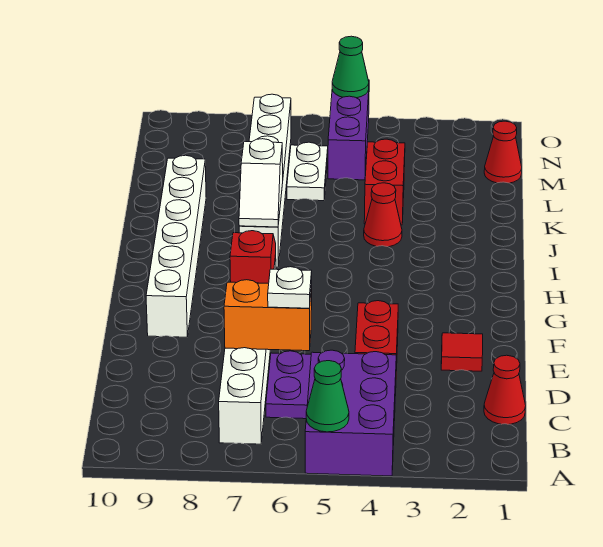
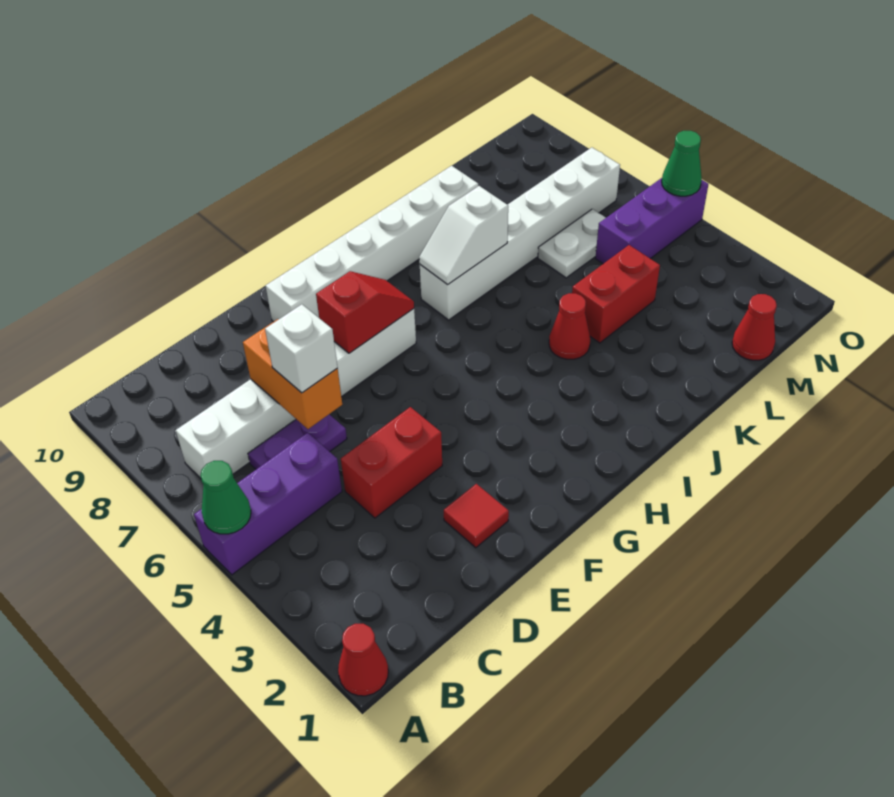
purple 2x3 brick [305,350,396,476] -> purple 1x3 brick [194,433,342,575]
red 1x1 cone [484,355,526,424] -> red 1x1 cone moved to [338,624,388,696]
white 1x1 plate [268,267,312,308] -> white 1x1 brick [265,304,338,393]

